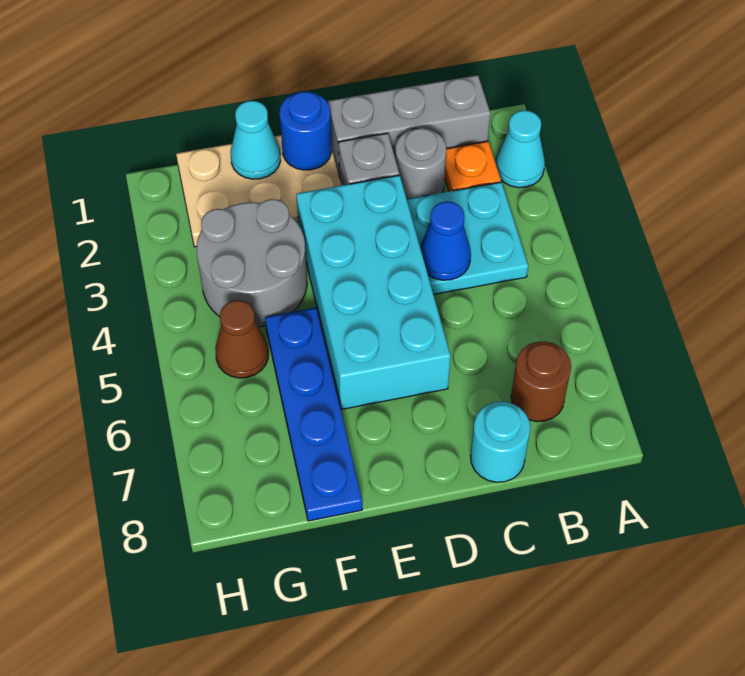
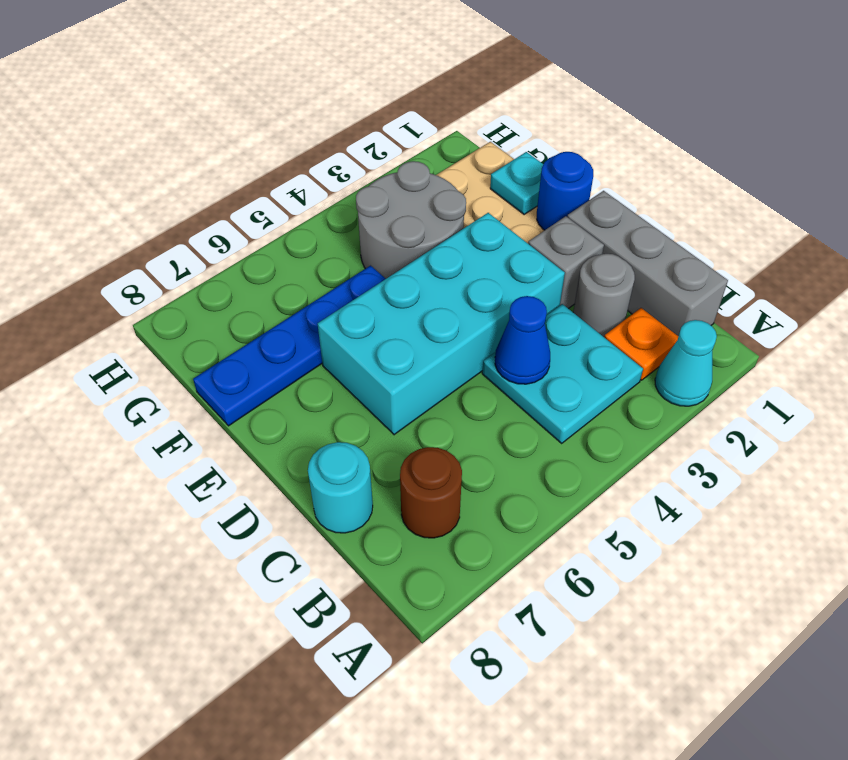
cyan 1x1 cone [231,101,281,179] -> cyan 1x1 plate [490,152,543,214]
brown 1x1 cone [215,300,268,378] -> none

